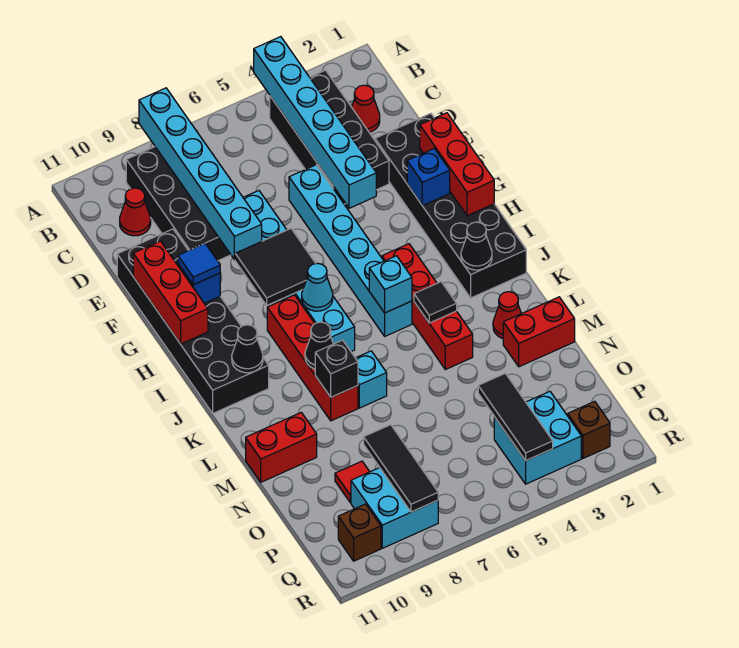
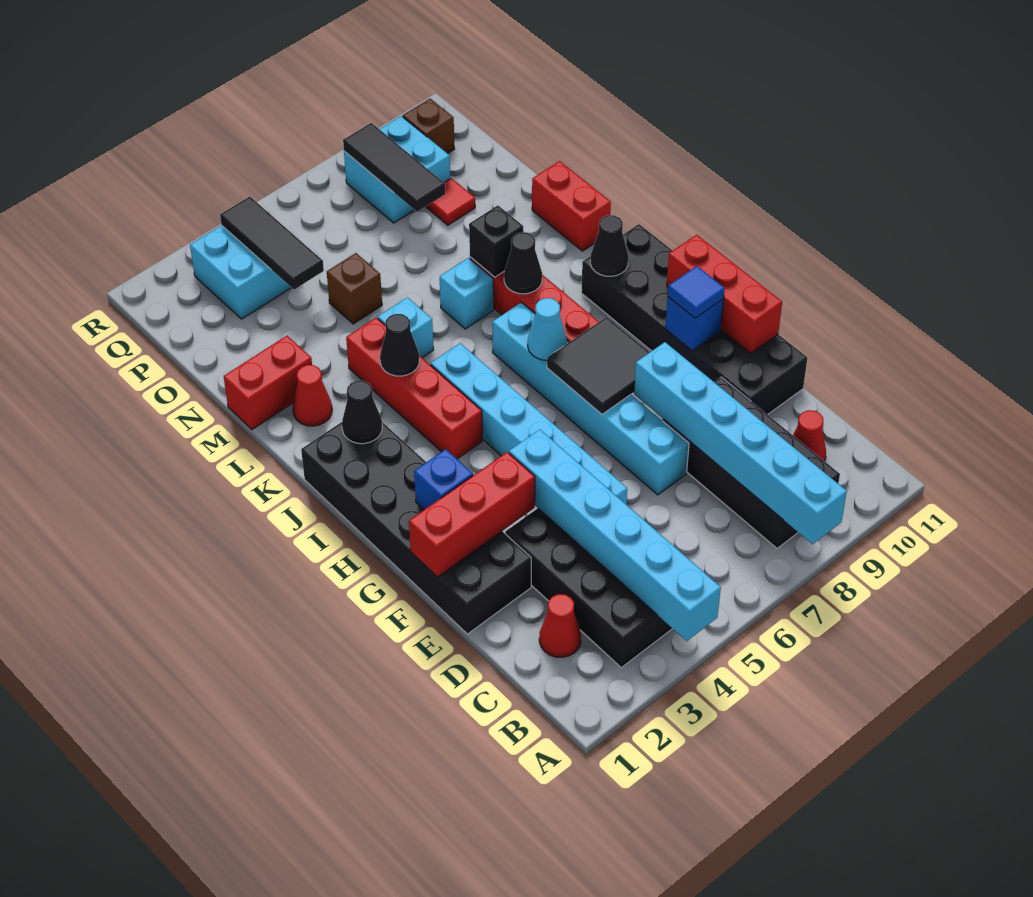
red 1x3 brick [420,113,494,216] -> red 1x3 brick turned to [409,452,535,577]
cyan 1x1 brick [369,256,412,313] -> cyan 1x1 brick moved to [378,297,434,358]
black 1x1 tile [414,282,457,323] -> black 1x1 cone [380,314,420,376]
red 1x2 brick [246,412,317,482] -> red 1x2 brick turned to [532,161,611,251]
brown 1x1 brick [568,401,610,458] -> brown 1x1 brick moved to [327,253,382,324]

